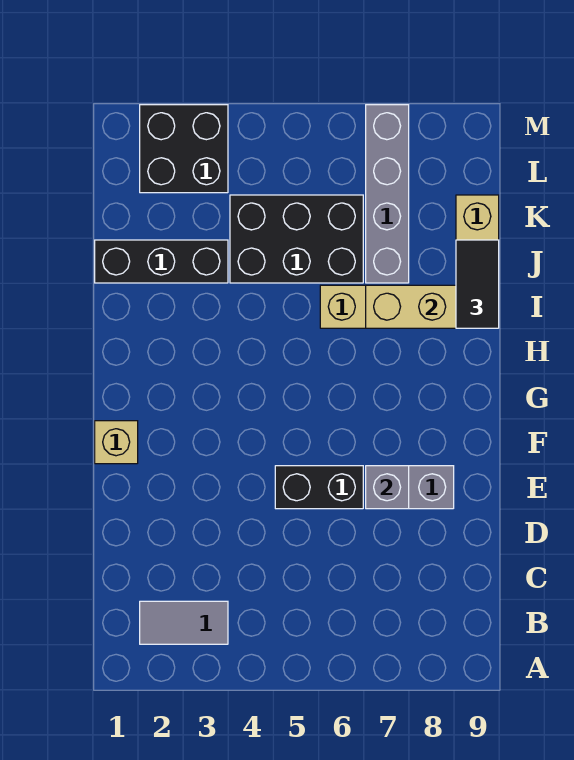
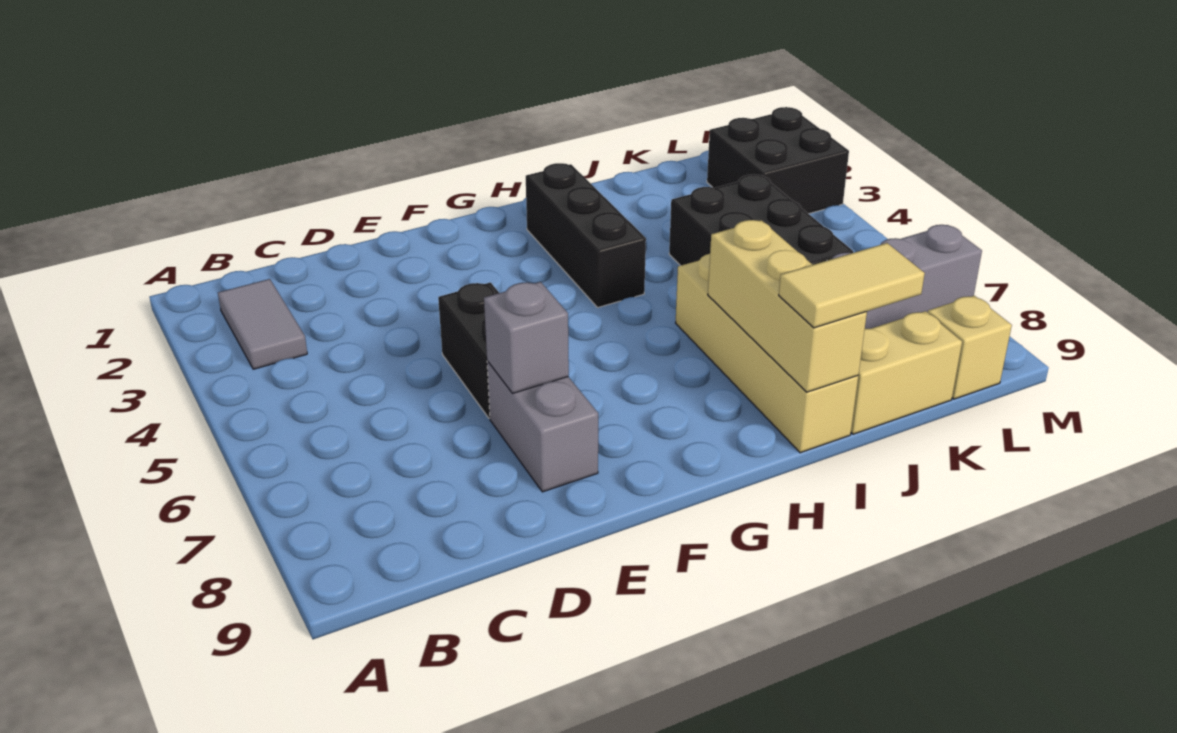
tan 1x1 brick [95,421,138,464] -> tan 1x1 brick moved to [928,296,1012,399]
black 1x2 tile [456,240,499,328] -> tan 1x2 tile [779,243,925,328]
black 1x3 brick [95,240,228,283] -> black 1x3 brick moved to [526,163,646,308]

